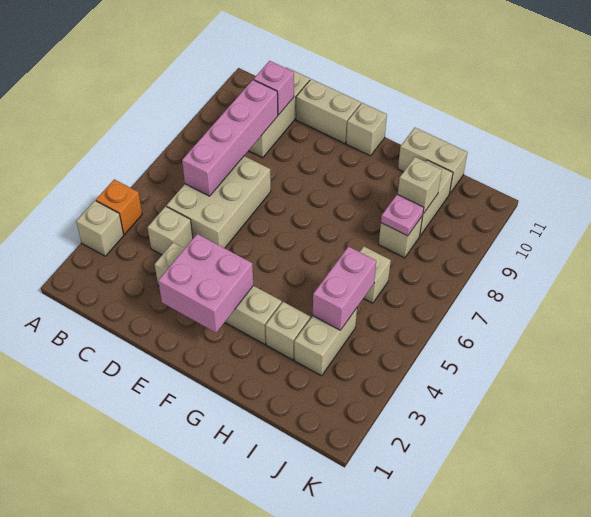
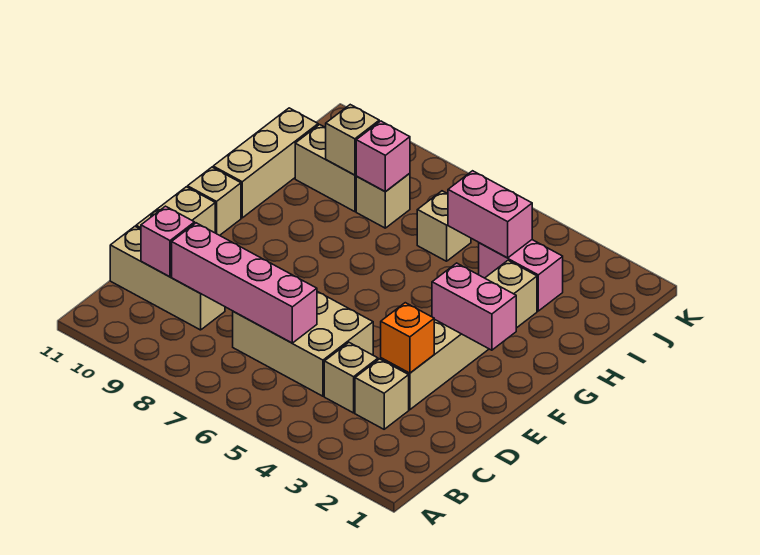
tan 1x1 brick [76,201,124,256] -> tan 1x1 brick moved to [355,359,409,429]
orange 1x1 brick [96,179,142,234] -> orange 1x1 brick moved to [381,303,434,373]
pink 2x2 brick [158,234,253,333] -> pink 1x2 brick [432,263,516,350]
tan 1x2 brick [398,128,468,194] -> tan 1x3 brick [213,108,318,218]
tan 1x2 brick [294,308,357,376] -> pink 1x2 brick [479,240,563,311]
pink 1x1 plate [381,194,424,236] -> pink 1x1 brick [356,121,410,192]

